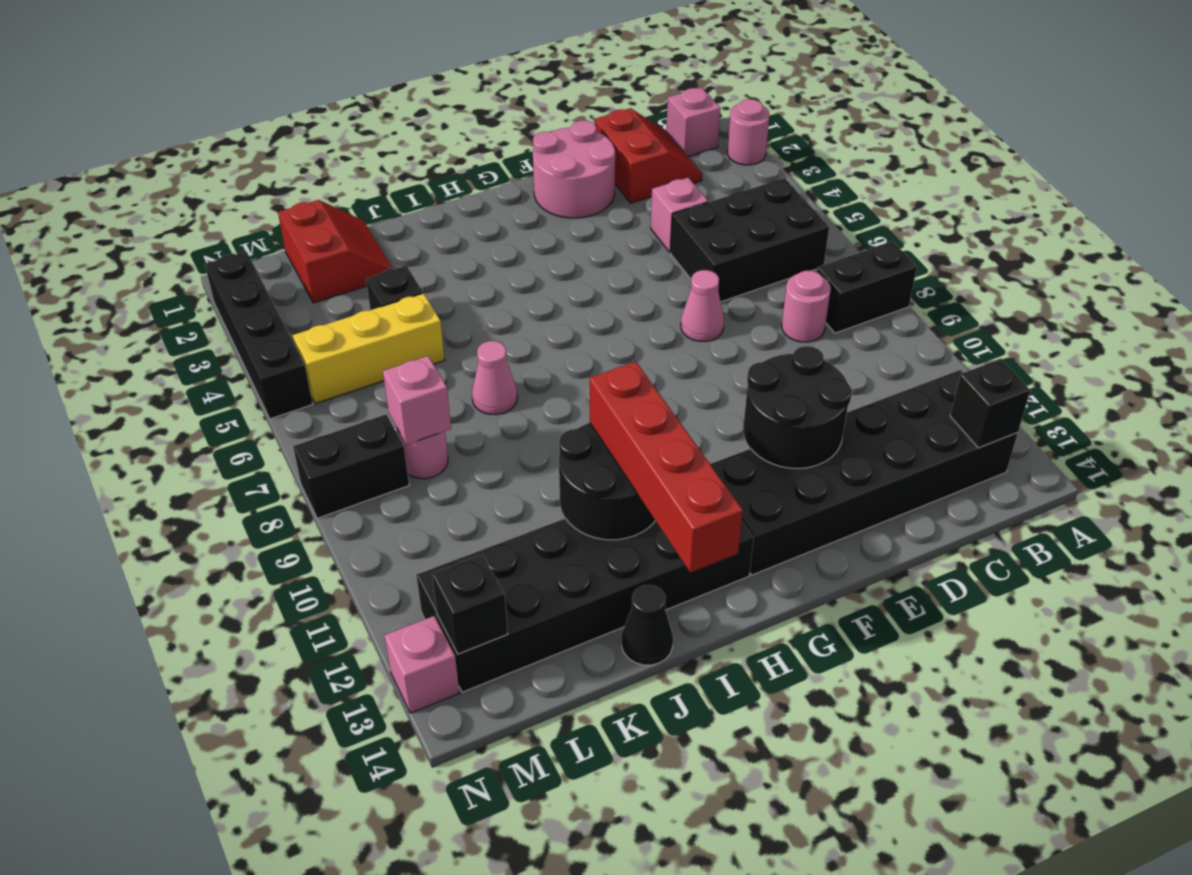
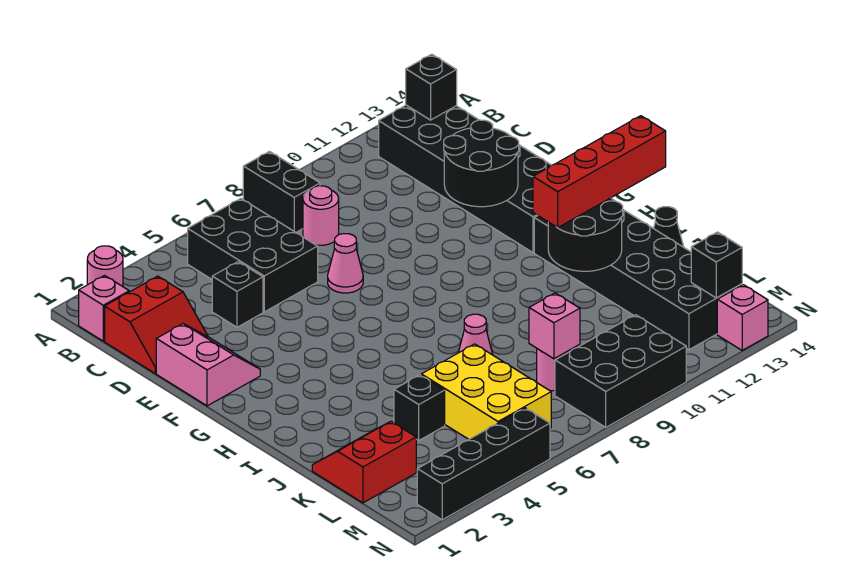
red 2x2 slope [595,108,702,203] -> red 2x2 slope turned to [105,276,208,373]
pink 1x1 brick [651,178,708,252] -> black 1x1 brick [212,262,263,327]
pink 2x2 round brick [533,120,615,218] -> pink 2x2 slope [156,324,260,406]
yellow 1x3 brick [293,293,445,404] -> yellow 2x3 brick [421,344,551,439]
black 1x2 brick [293,414,409,518] -> black 2x3 brick [555,315,686,427]

